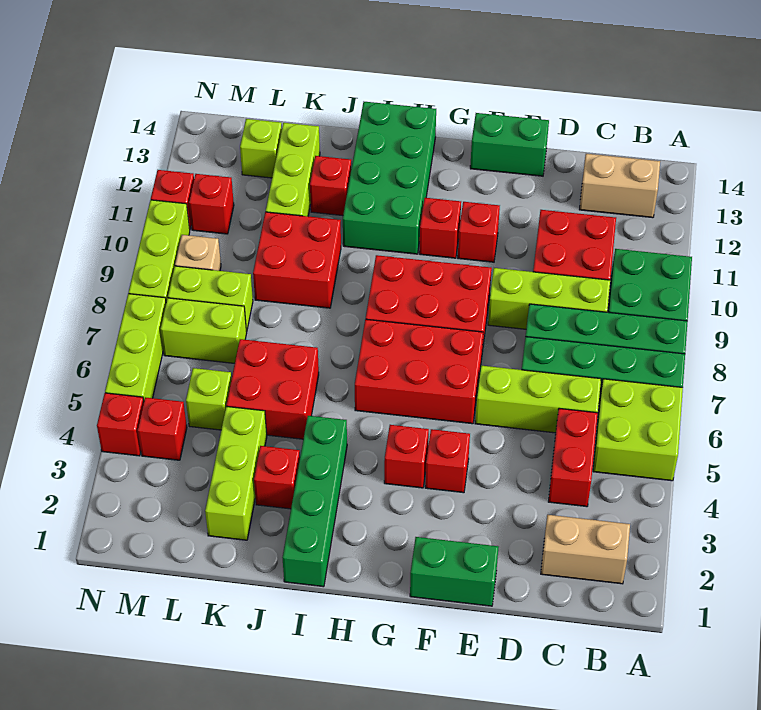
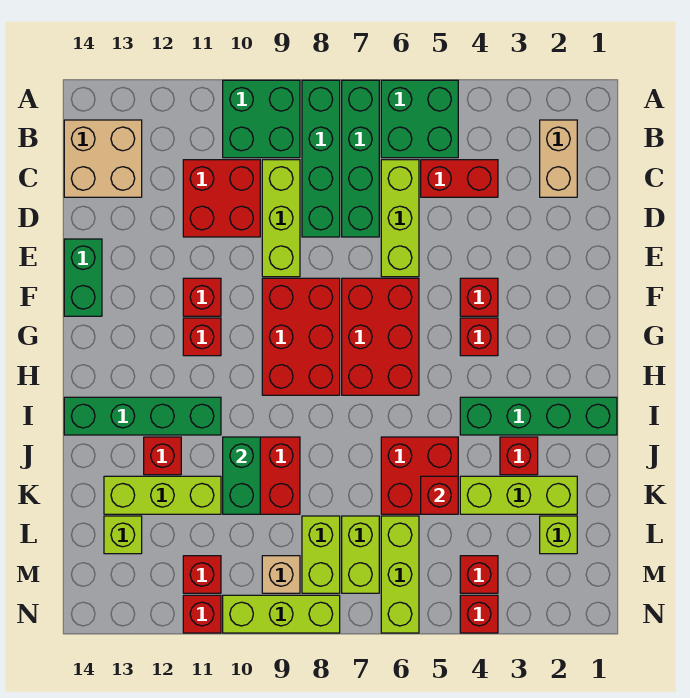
lime 2x2 brick [593,379,683,481] -> green 2x2 brick [381,80,458,158]
tan 1x2 brick [579,154,660,218] -> tan 2x2 brick [64,120,142,197]
green 1x2 brick [410,537,498,606] -> green 1x2 brick moved to [223,437,260,514]
green 2x4 brick [343,102,436,254] -> green 1x4 brick [64,397,221,435]
none -> red 1x1 brick [421,476,458,514]
lime 1x1 brick [186,368,232,430] -> lime 1x1 brick moved to [540,516,577,554]
lime 1x3 brick [105,294,166,400] -> lime 1x3 brick turned to [381,516,419,633]

